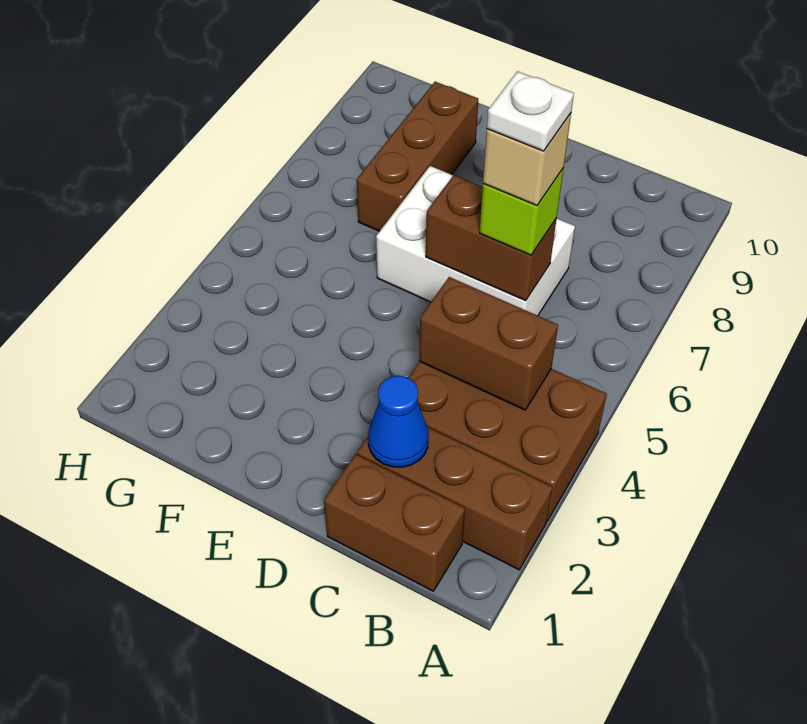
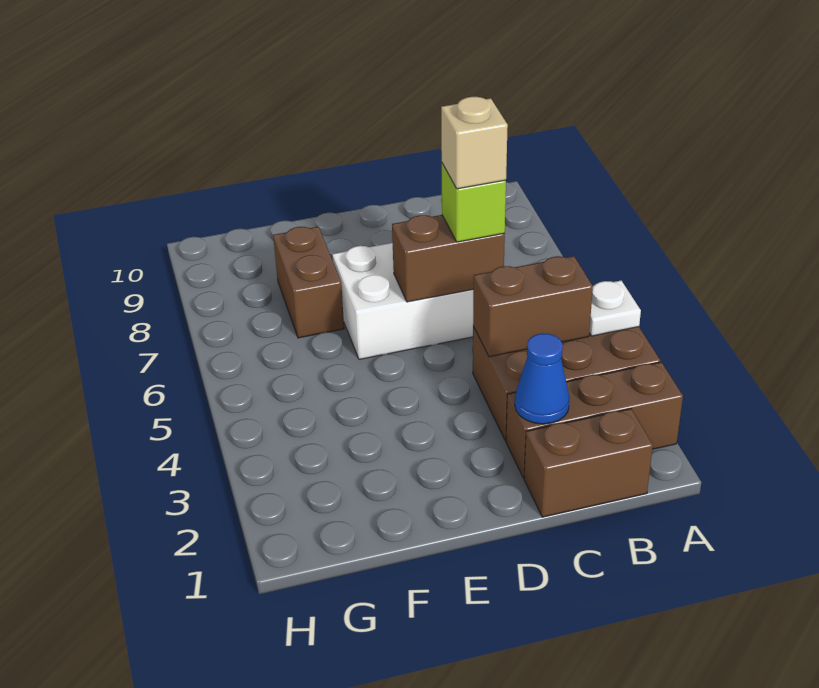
white 1x1 plate [487,71,574,151] -> white 1x1 plate moved to [589,281,641,336]
brown 1x3 brick [357,82,478,231] -> brown 1x2 brick [273,227,344,338]

